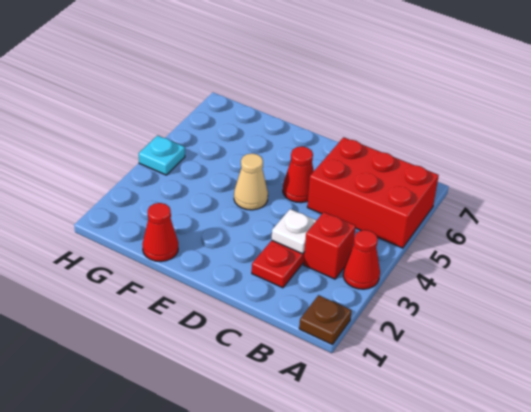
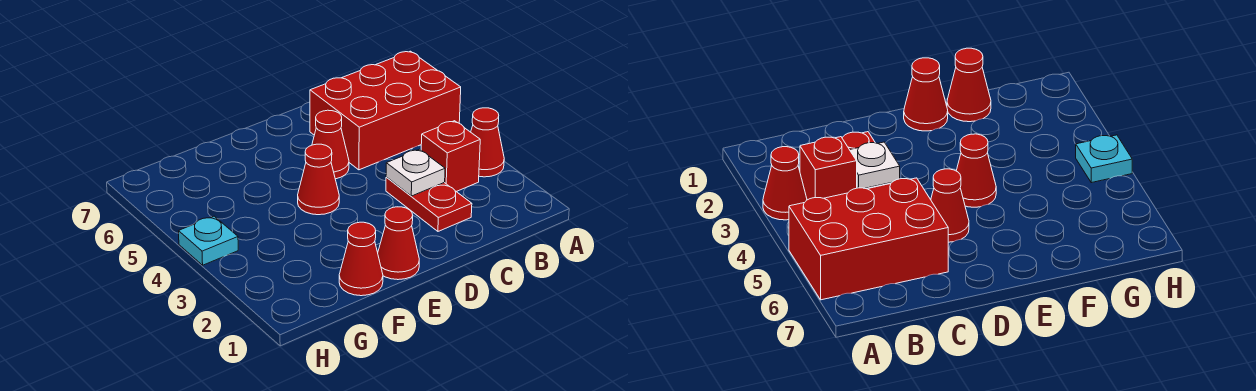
brown 1x1 plate [299,295,352,345] -> none
none -> red 1x1 cone [378,207,419,280]
tan 1x1 cone [234,153,268,210] -> red 1x1 cone [298,144,339,215]

